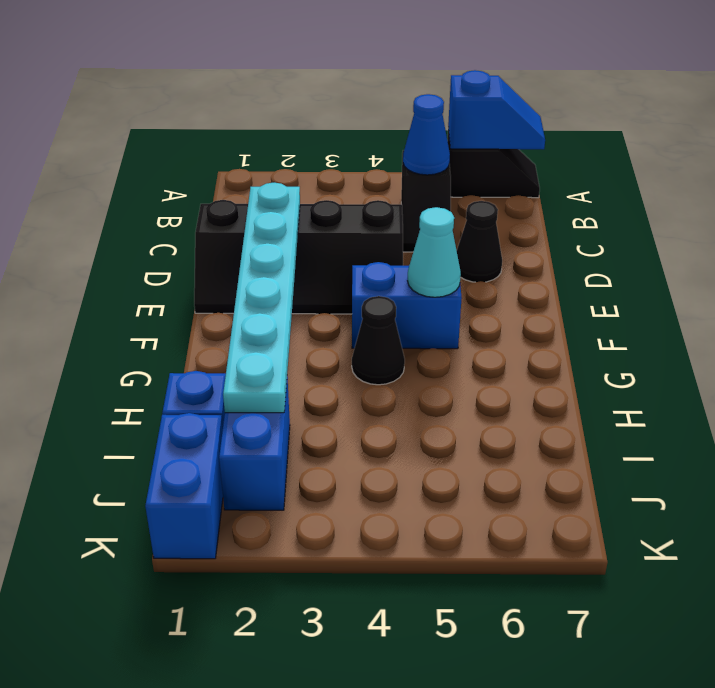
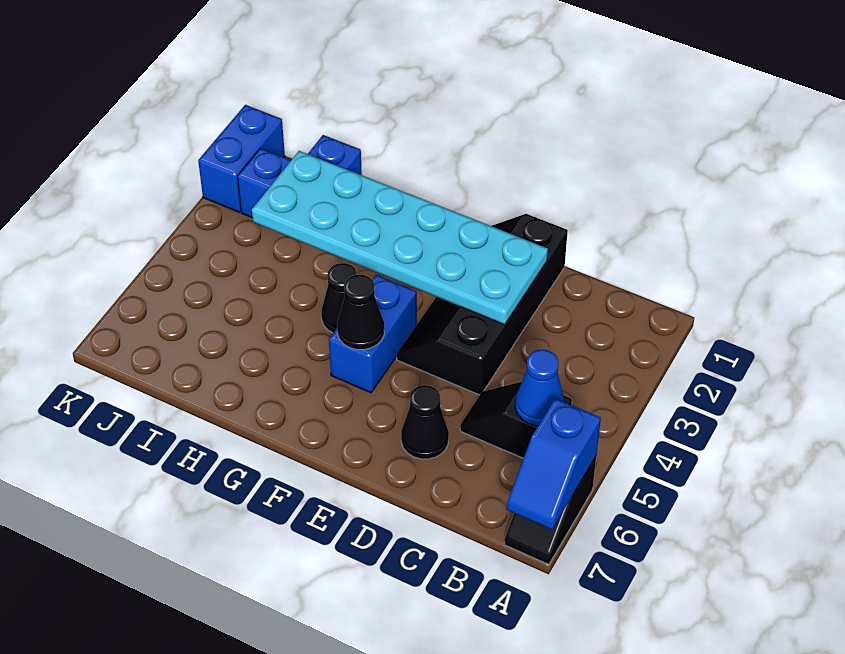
cyan 1x6 plate [223,183,300,413] -> cyan 2x6 plate [252,151,548,325]
cyan 1x1 cone [408,207,461,297] -> black 1x1 cone [337,275,384,350]
blue 1x2 brick [145,413,223,559] -> blue 1x2 brick turned to [198,105,285,212]

